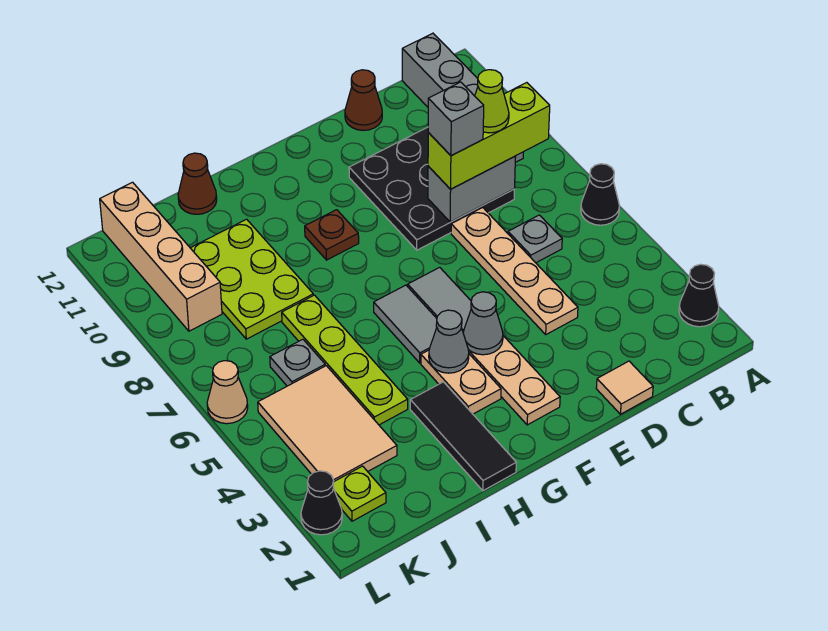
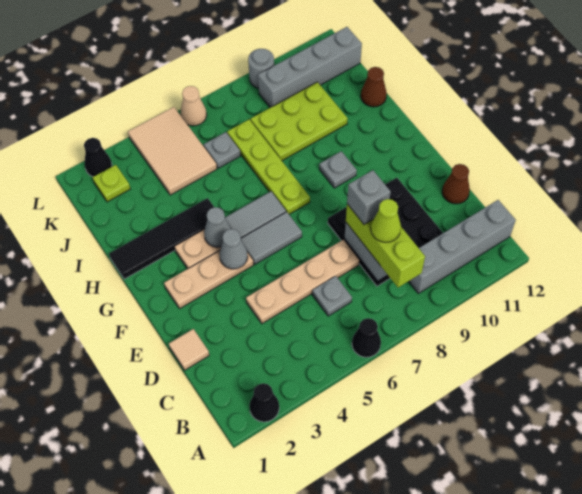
brown 1x1 plate [305,210,359,260] -> grey 1x1 plate [319,151,357,188]
black 1x3 tile [410,382,516,491] -> black 1x4 tile [109,198,214,279]
lime 1x4 plate [282,295,408,425] -> lime 1x4 plate turned to [227,120,310,214]
tan 2x3 tile [258,366,397,481] -> tan 2x3 tile turned to [128,107,217,195]
tan 1x4 brick [100,182,222,331] -> grey 1x4 brick [258,27,362,108]
none -> grey 1x1 round brick [248,49,274,88]

